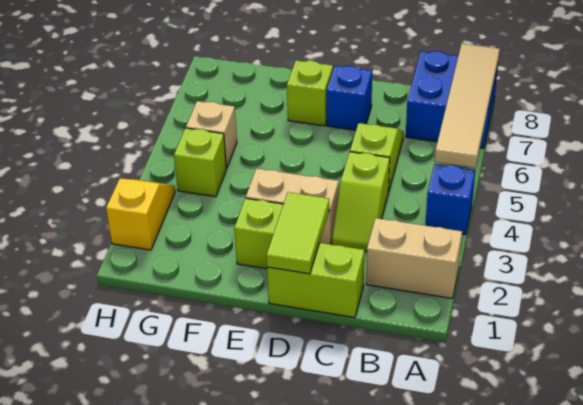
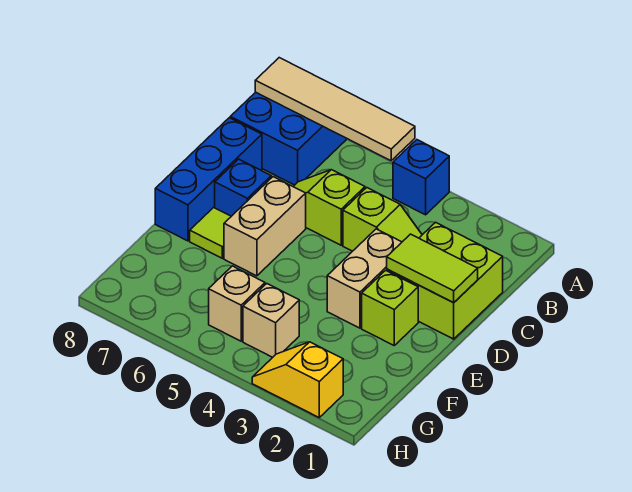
tan 1x2 brick [366,218,462,298] -> tan 1x2 brick moved to [224,177,306,276]
lime 1x2 brick [267,243,364,318] -> lime 2x2 brick [387,222,503,339]
none -> blue 1x3 brick [155,118,262,241]
lime 1x1 brick [287,60,333,126] -> lime 1x1 tile [190,208,231,258]
lime 1x1 brick [174,128,226,197] -> tan 1x1 brick [243,284,299,357]

